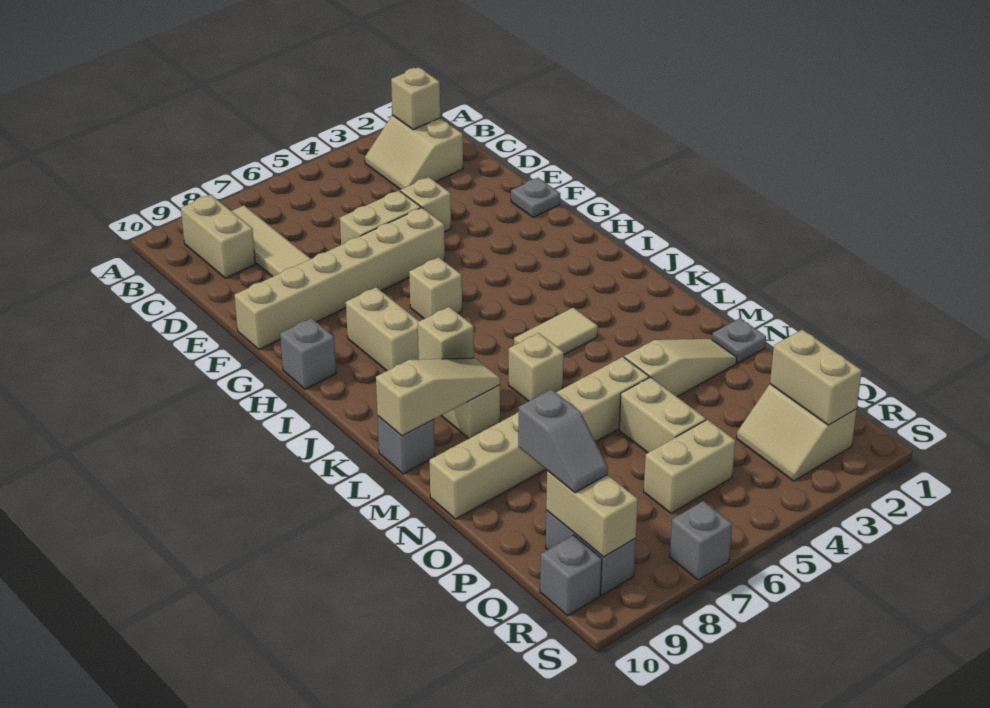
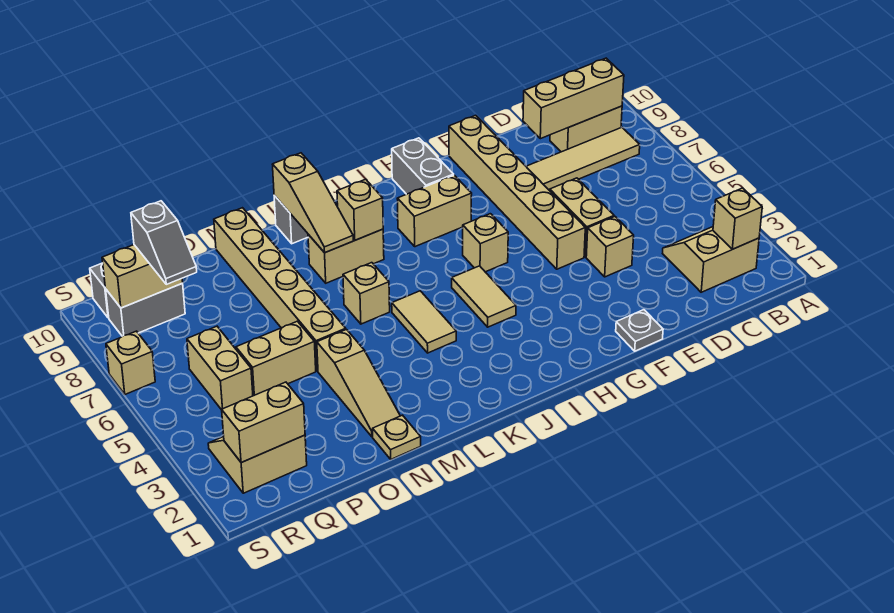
none -> tan 1x3 brick [523,58,624,139]
grey 1x1 brick [280,318,336,389] -> grey 1x2 brick [392,138,454,194]
none -> tan 1x2 tile [452,266,516,327]
grey 1x1 plate [712,318,766,363] -> tan 1x1 plate [373,415,421,459]
grey 1x2 slope [518,389,608,493] -> grey 1x2 slope turned to [131,201,197,284]
grey 1x1 brick [670,501,732,580] -> tan 1x1 brick [106,331,155,394]

